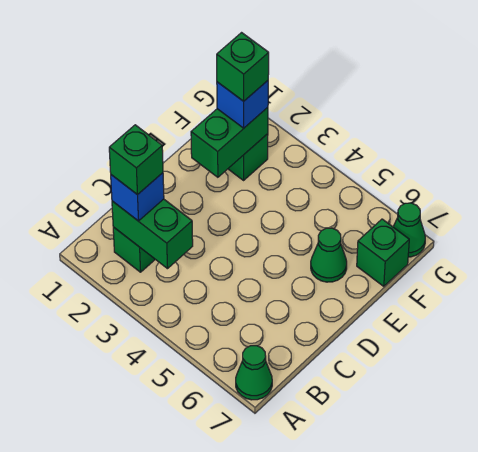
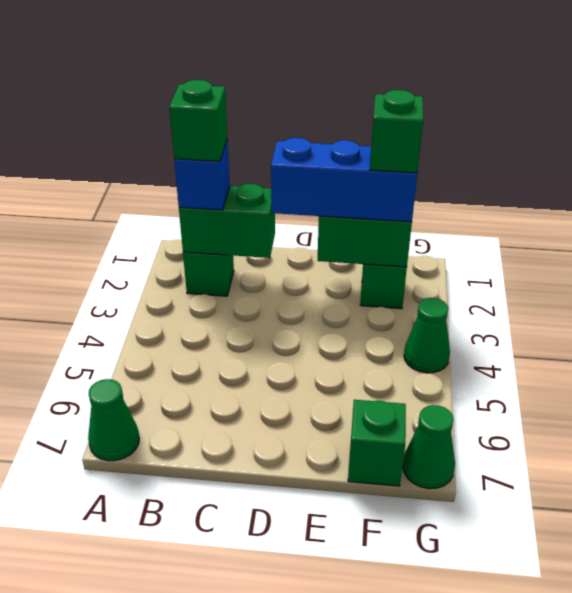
green 1x2 brick [112,199,193,269] -> green 1x2 brick turned to [179,184,275,258]
green 1x1 cone [311,228,347,282] -> green 1x1 cone moved to [404,298,450,373]
blue 1x1 brick [217,81,268,128] -> blue 1x3 brick [271,138,417,222]

